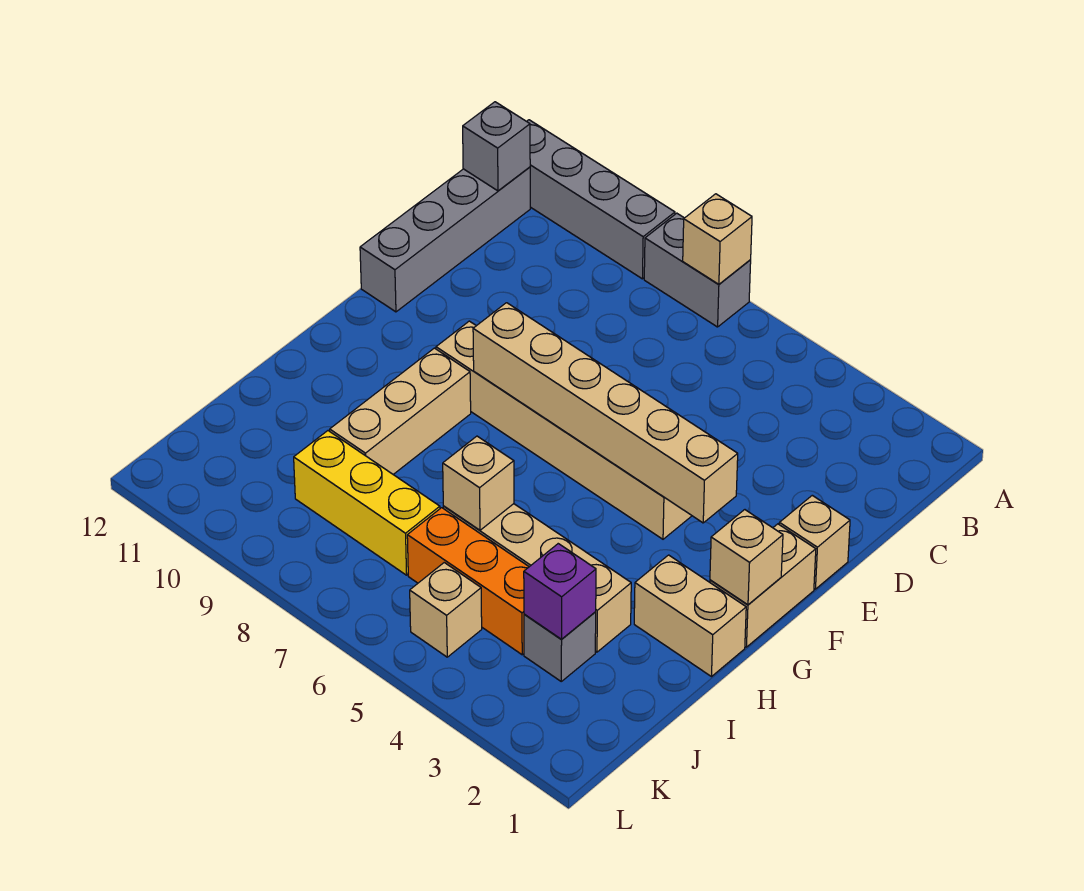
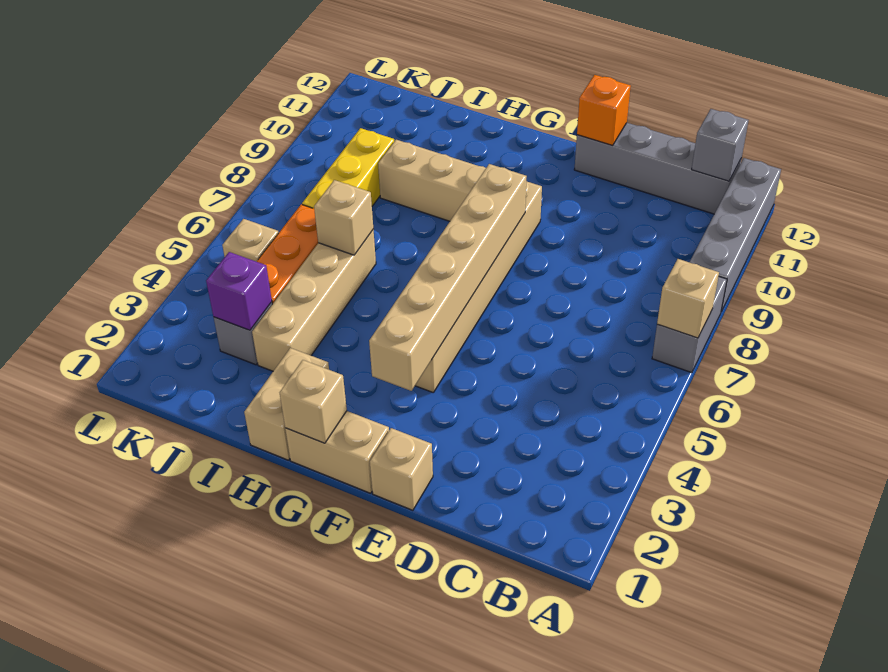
none -> orange 1x1 brick [577,75,631,145]

